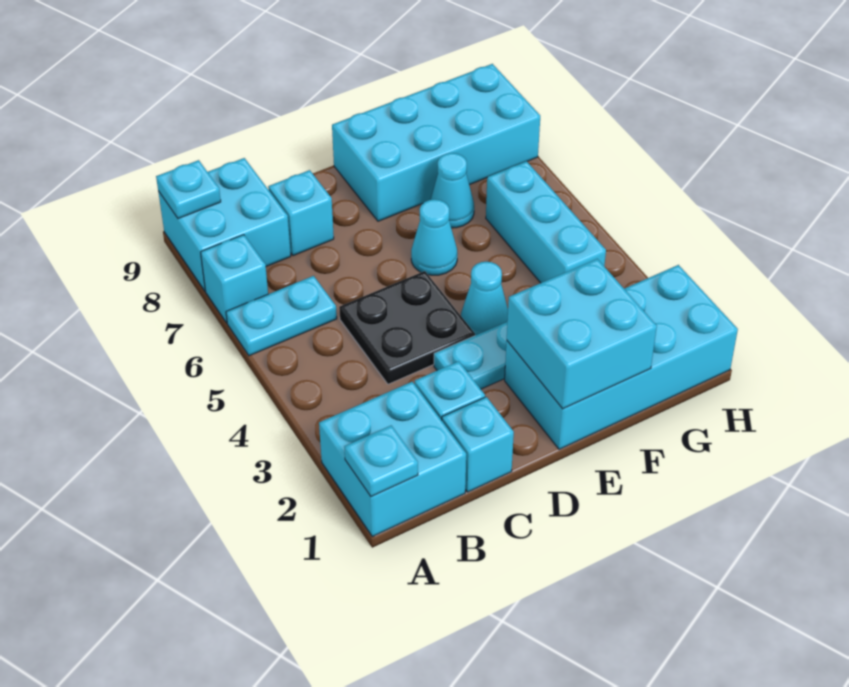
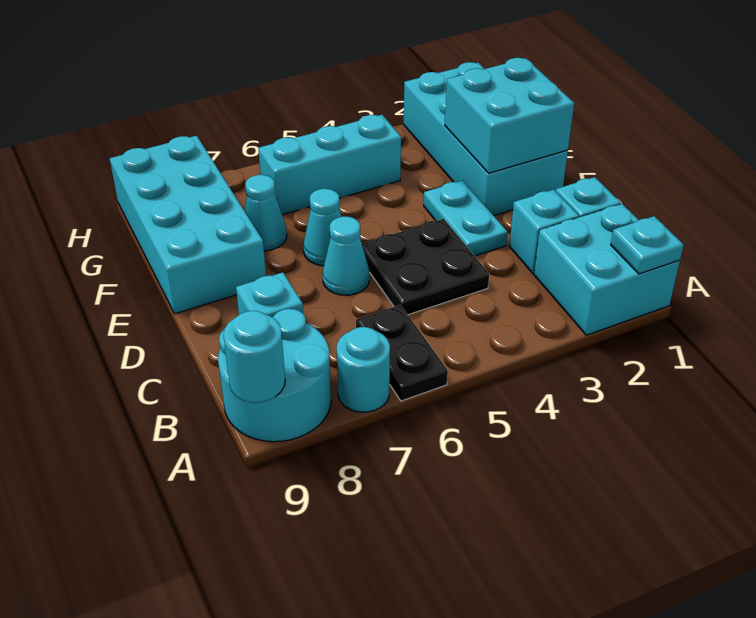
cyan 1x2 plate [226,276,337,356] -> black 1x2 plate [356,305,448,401]
cyan 1x1 brick [201,235,268,323] -> cyan 1x1 round brick [337,327,390,412]
cyan 2x2 brick [158,158,291,291] -> cyan 2x2 round brick [218,309,331,442]
cyan 1x1 plate [156,160,221,219] -> cyan 1x1 round brick [223,311,285,403]
cyan 1x1 cone [461,262,508,335] -> cyan 1x1 cone moved to [323,216,369,295]

